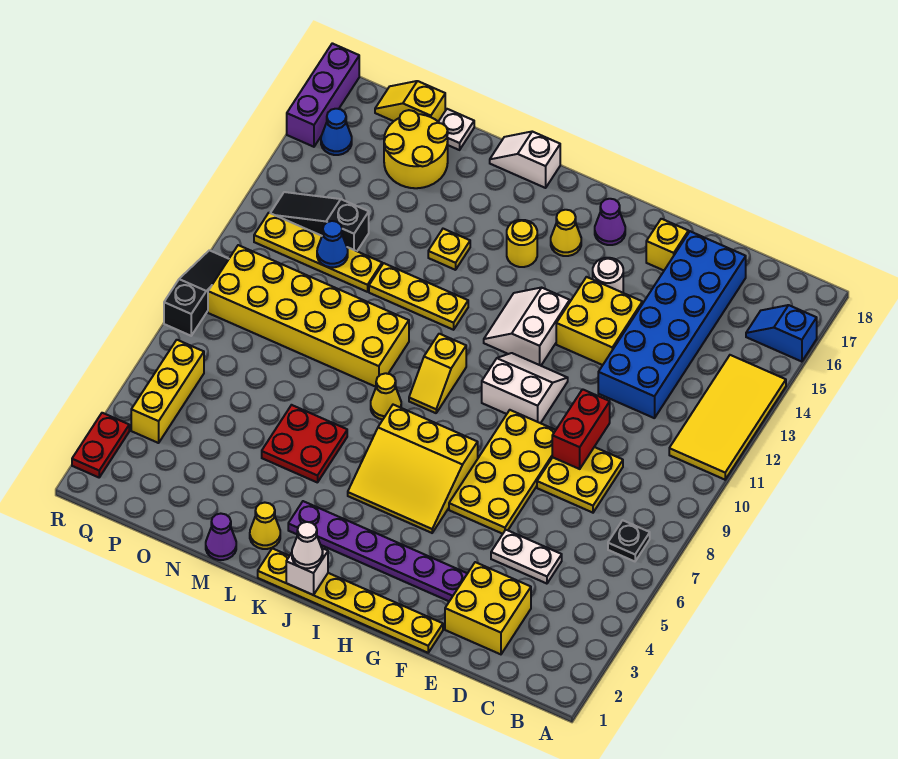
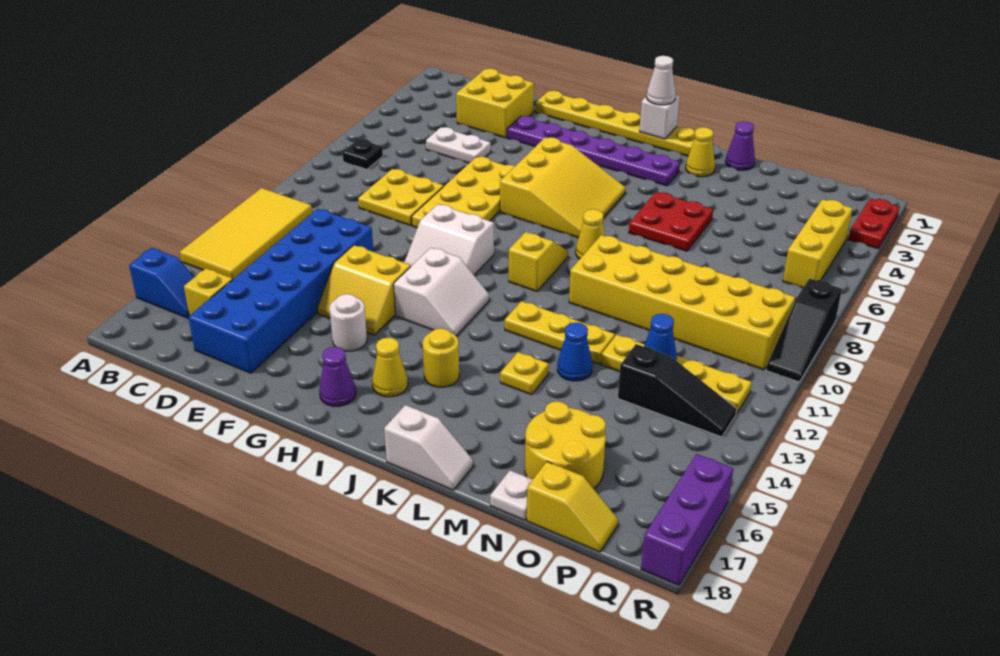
red 1x2 brick [552,389,610,469] -> none
yellow 2x2 brick [556,277,642,365] -> yellow 2x2 slope [317,245,411,335]
yellow 1x1 brick [646,219,688,270] -> yellow 1x1 brick moved to [184,268,233,316]
yellow 3x3 slope [348,405,478,533] -> yellow 3x3 slope turned to [500,137,626,238]
blue 1x1 cone [321,109,352,155] -> blue 1x1 cone moved to [557,323,592,381]

